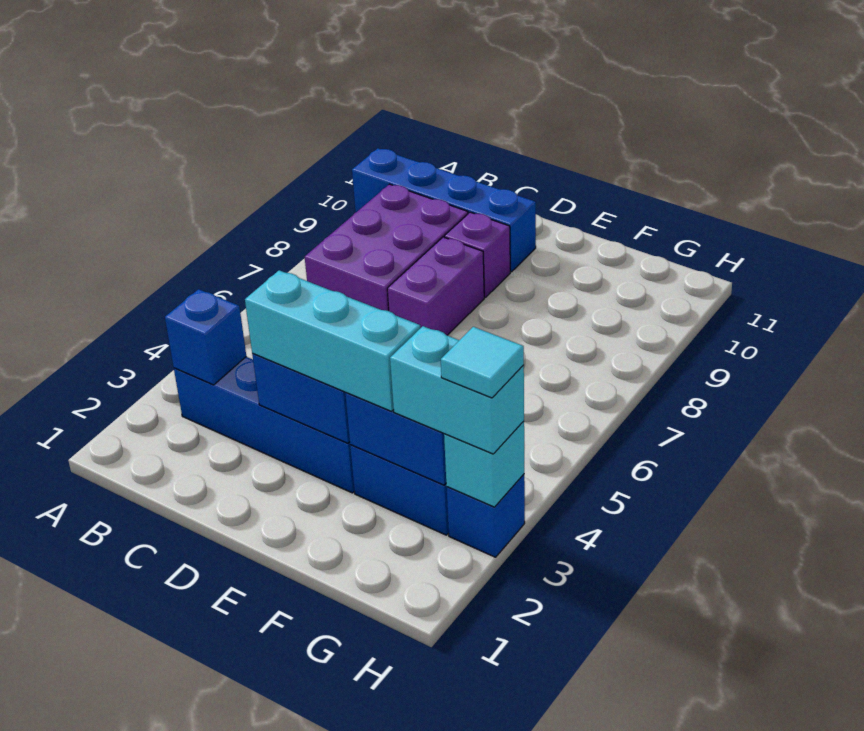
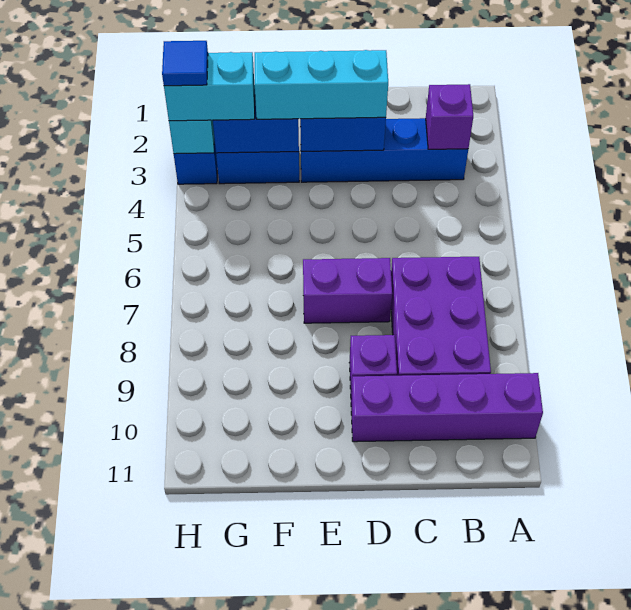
blue 1x4 brick [352,148,536,272] -> purple 1x4 brick [351,373,543,442]
blue 1x1 brick [165,289,246,385] -> purple 1x1 brick [426,84,473,149]
purple 1x2 brick [387,237,484,335] -> purple 1x2 brick turned to [303,258,392,323]
cyan 1x1 tile [441,327,524,398] -> blue 1x1 tile [162,41,208,86]

